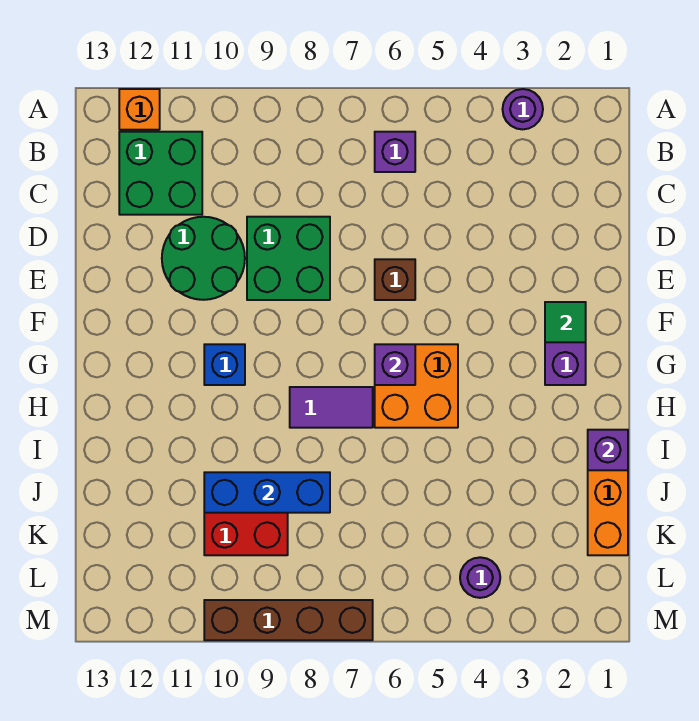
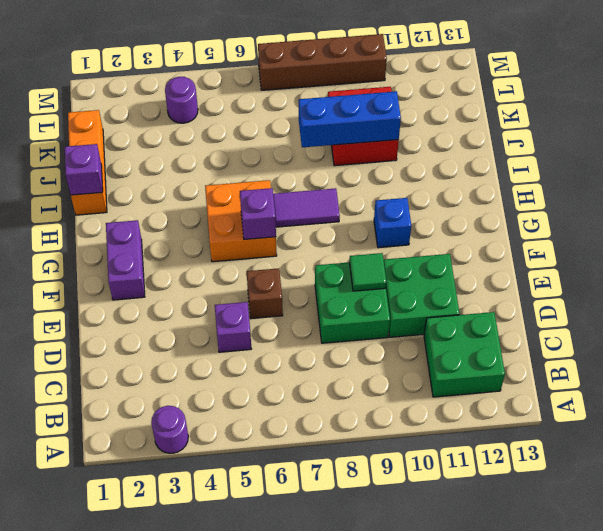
orange 1x1 brick [119,89,160,130] -> none
purple 1x1 brick [375,132,415,172] -> purple 1x1 brick moved to [215,302,251,352]
green 2x2 round brick [162,217,245,300] -> green 2x2 brick [384,254,460,337]
green 1x1 tile [545,302,586,342] -> green 1x1 tile moved to [349,253,386,291]

